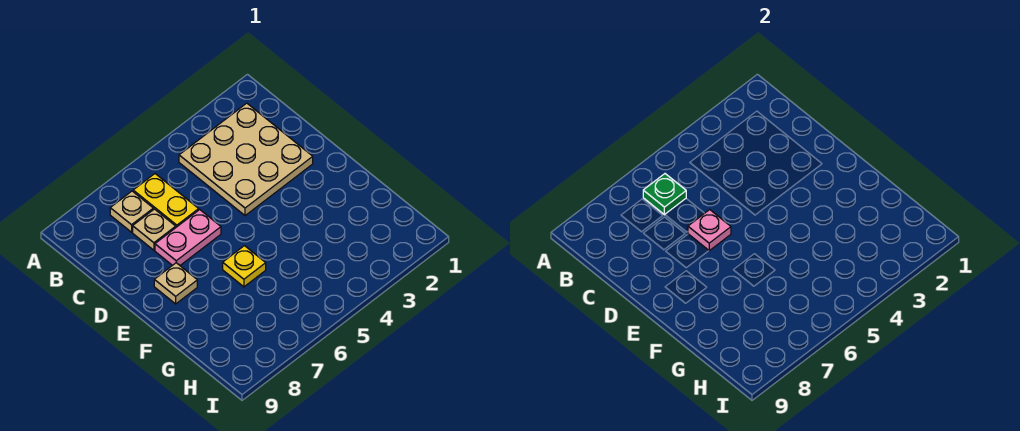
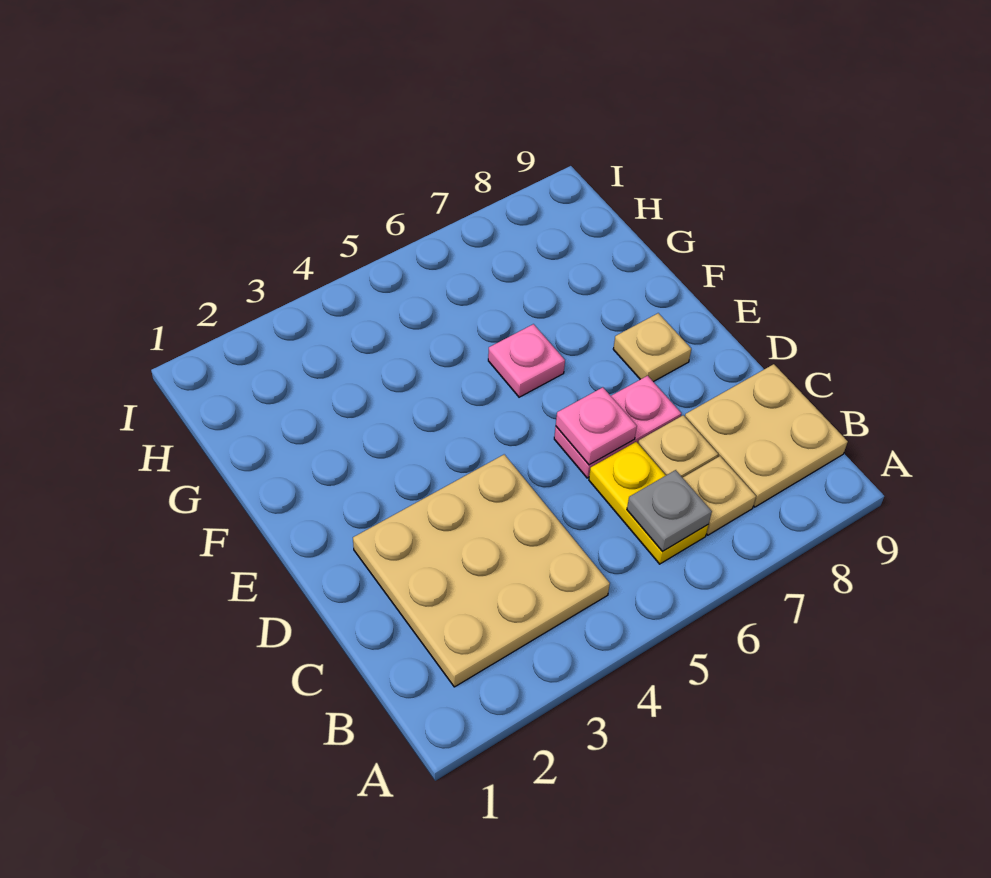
green 1x1 plate [643,174,686,215] -> grey 1x1 plate [627,470,712,551]
none -> tan 2x2 plate [685,364,848,507]
yellow 1x1 plate [223,246,266,287] -> pink 1x1 plate [488,324,565,397]

